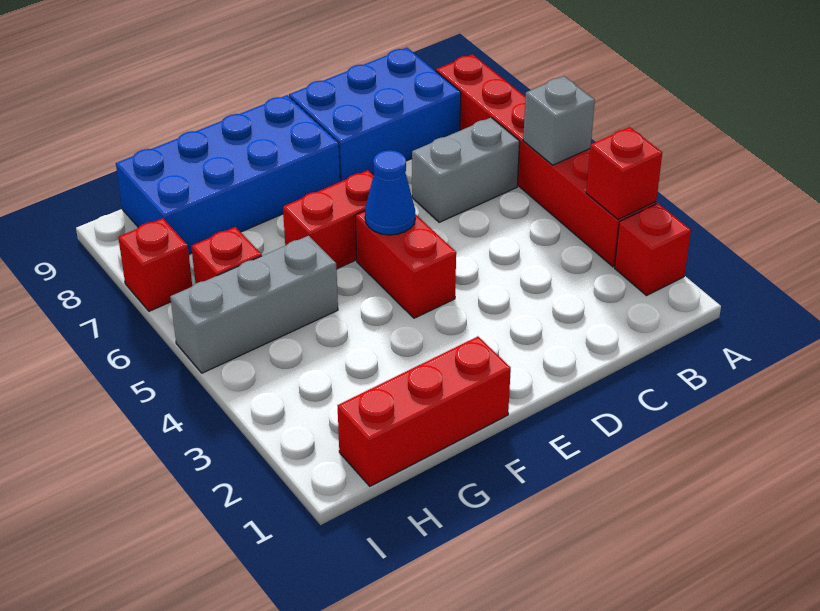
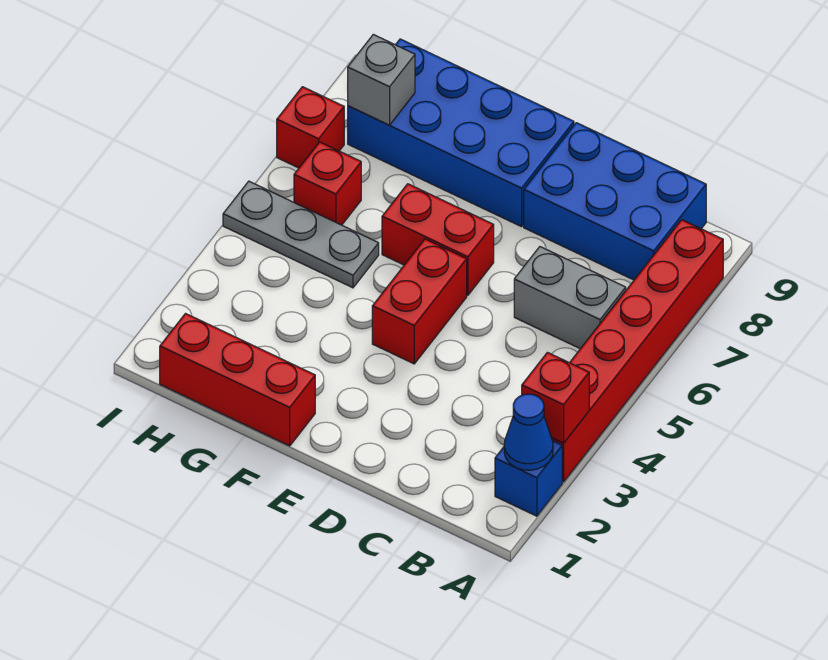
red 1x1 brick [615,203,691,296] -> blue 1x1 brick [495,441,562,516]
grey 1x1 brick [523,76,595,165] -> grey 1x1 brick moved to [348,34,415,125]
blue 1x1 cone [365,150,415,235] -> blue 1x1 cone moved to [504,394,553,470]
grey 1x3 brick [170,236,338,373] -> grey 1x3 plate [223,181,379,288]

